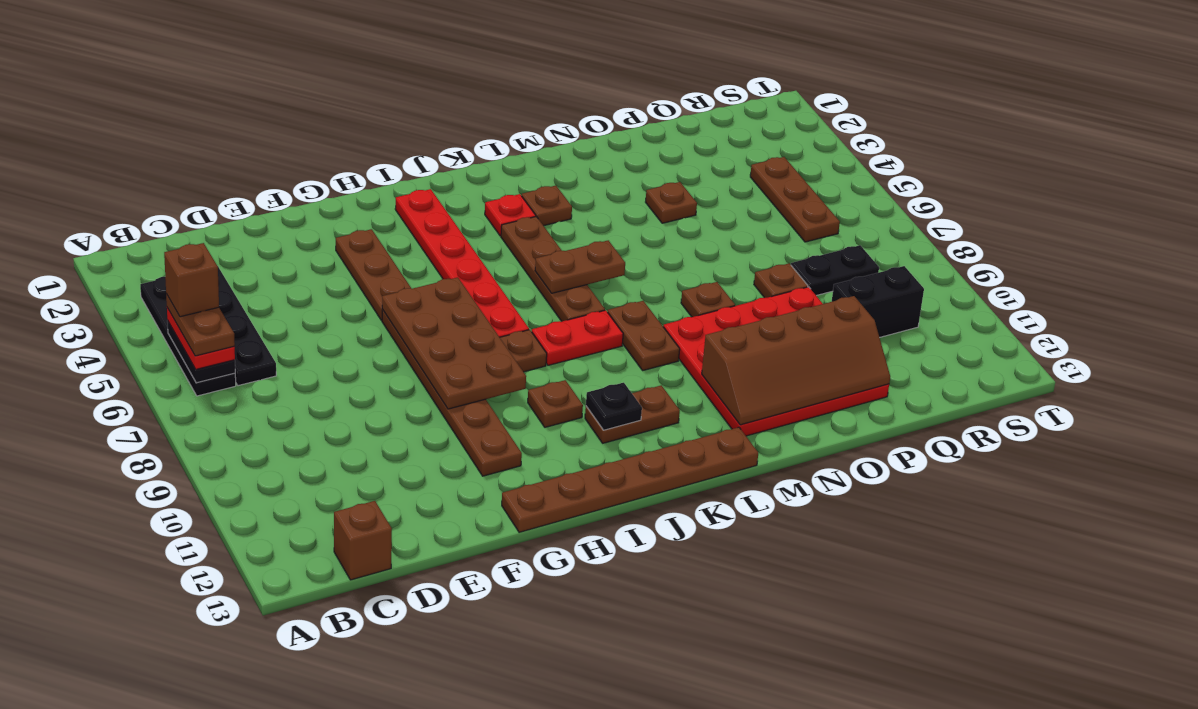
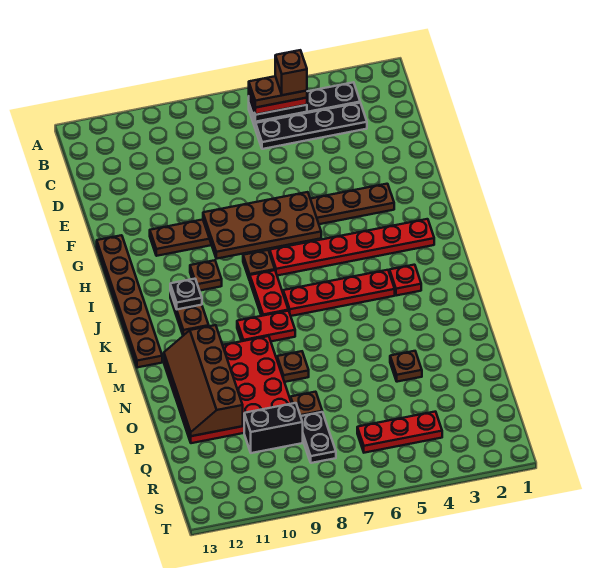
brown 1x1 brick [334,501,392,580] -> none
brown 1x4 plate [501,217,605,321] -> red 1x4 plate [283,270,395,316]
brown 1x2 plate [535,240,625,293] -> none
brown 1x1 plate [522,186,572,226] -> none
brown 1x2 plate [608,301,680,370] -> red 1x2 plate [237,311,295,341]
black 1x2 brick [832,266,924,337] -> black 1x2 brick turned to [244,403,303,453]
brown 1x3 plate [750,157,840,242] -> red 1x3 plate [357,412,442,453]

